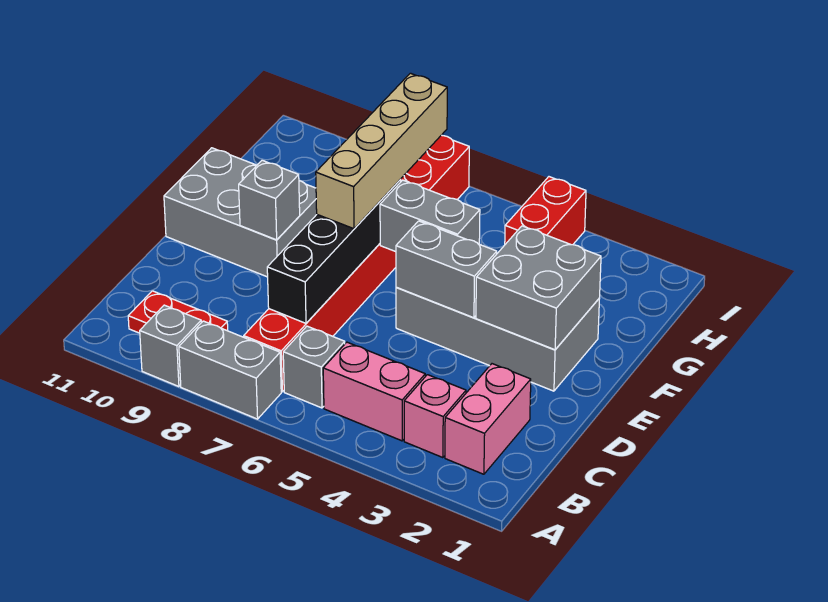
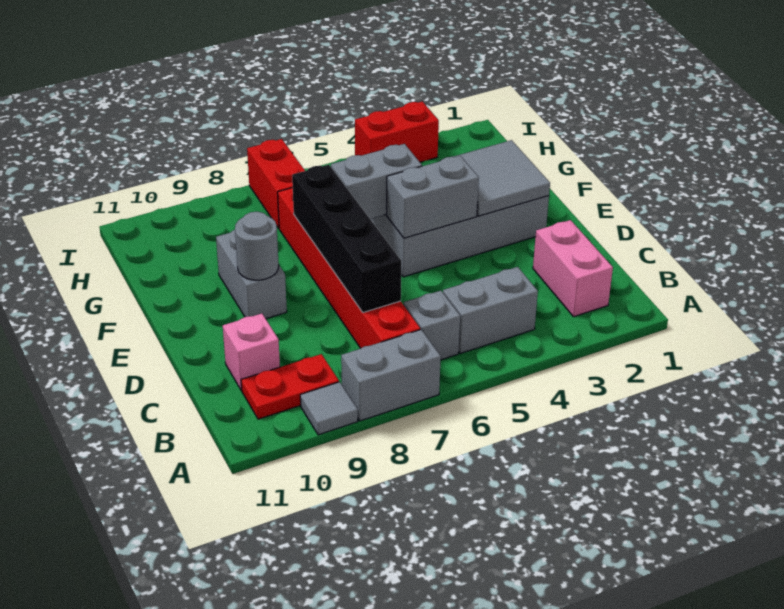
grey 1x1 brick [140,305,201,387] -> grey 1x1 tile [300,382,358,435]
pink 1x1 brick [404,375,466,458] -> pink 1x1 brick moved to [223,314,280,390]
pink 1x2 brick [323,342,425,441] -> grey 1x2 brick [443,267,538,353]
grey 2x2 brick [476,226,601,350] -> grey 2x2 tile [453,140,550,216]
tan 1x4 brick [316,73,447,229] -> none
grey 2x3 brick [164,148,317,277] -> grey 1x2 brick [216,230,287,319]
grey 1x1 brick [239,160,300,240] -> grey 1x1 round brick [235,212,279,280]
red 1x2 brick [505,177,586,245] -> red 1x2 brick turned to [355,101,439,162]

